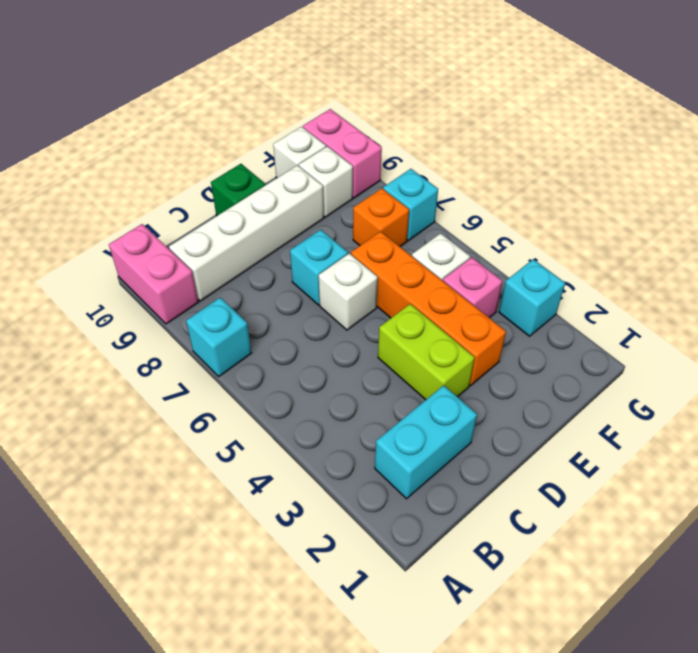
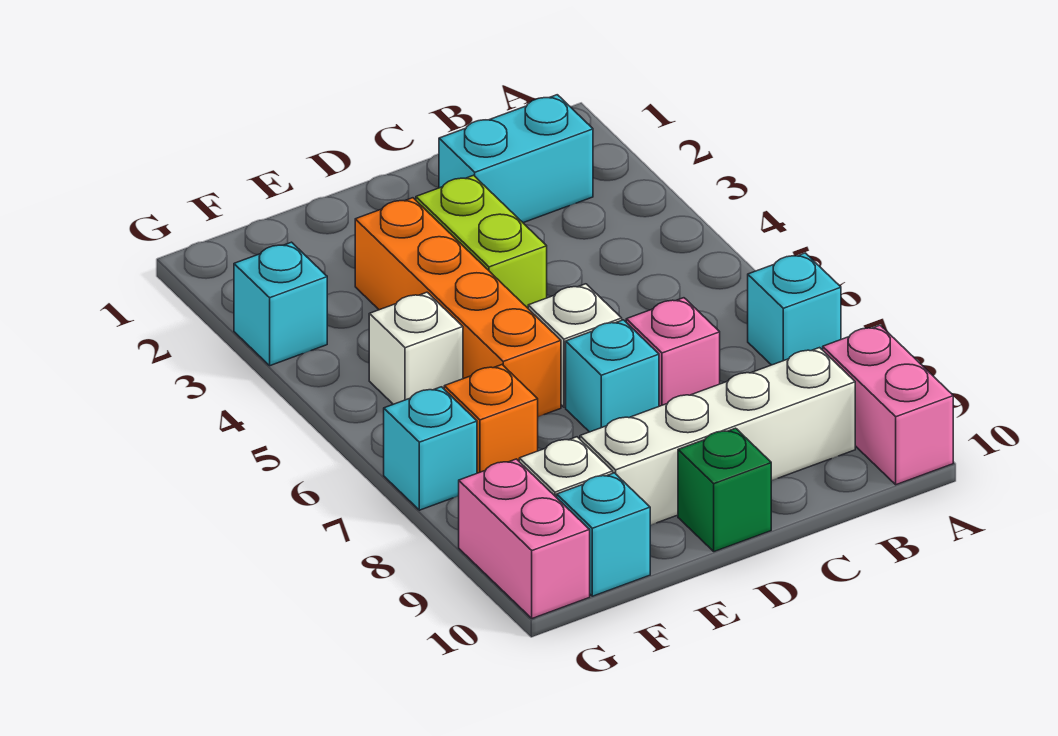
pink 1x1 brick [443,257,502,318] -> pink 1x1 brick moved to [626,298,720,406]
white 1x1 brick [273,127,326,178] -> cyan 1x1 brick [557,473,650,596]

